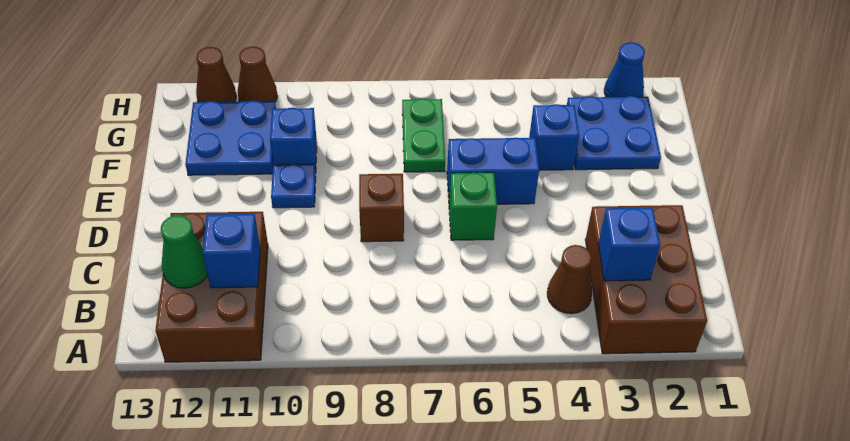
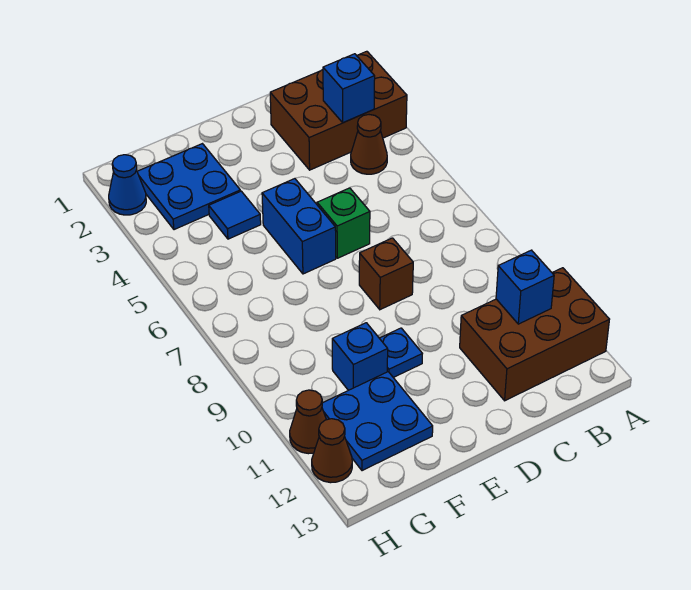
green 1x1 cone [161,215,208,288] -> none
blue 1x1 brick [529,104,579,170] -> blue 1x1 tile [209,191,261,239]
green 1x2 plate [402,99,445,172] -> none

